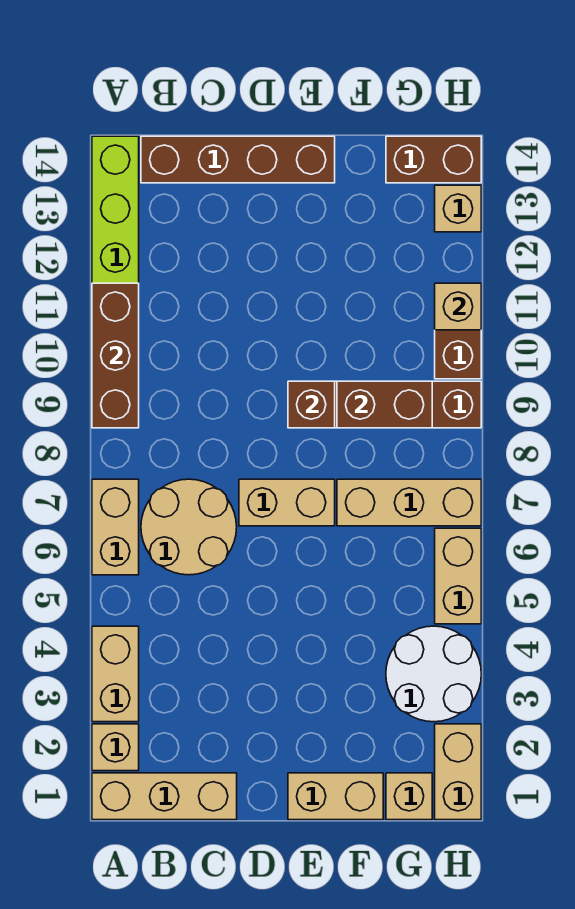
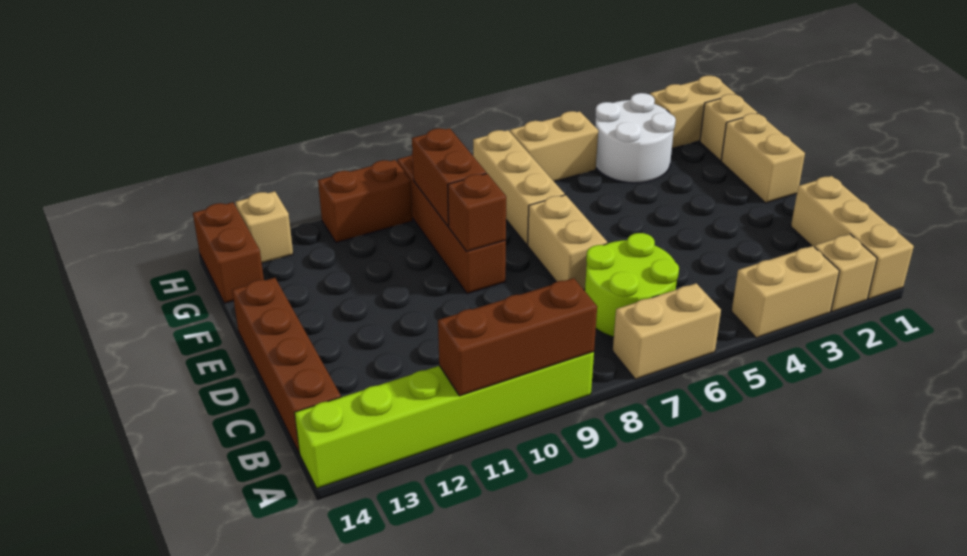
tan 2x2 round brick [141,479,237,575] -> lime 2x2 round brick [585,233,679,337]
tan 1x1 brick [435,283,481,330] -> none

